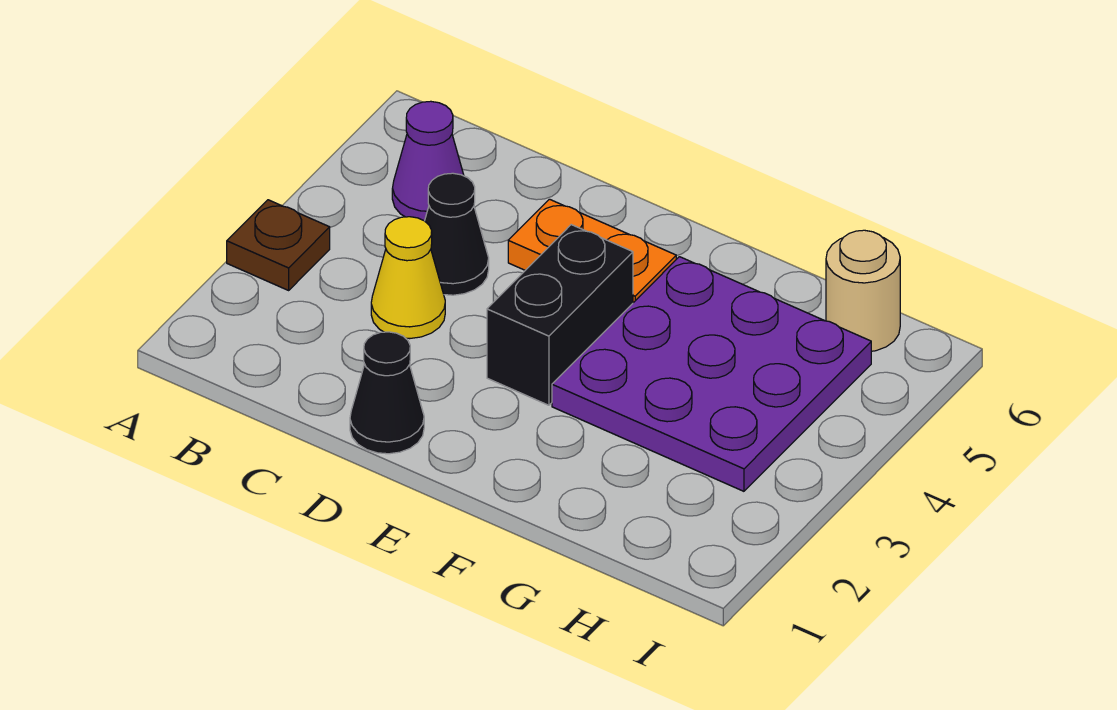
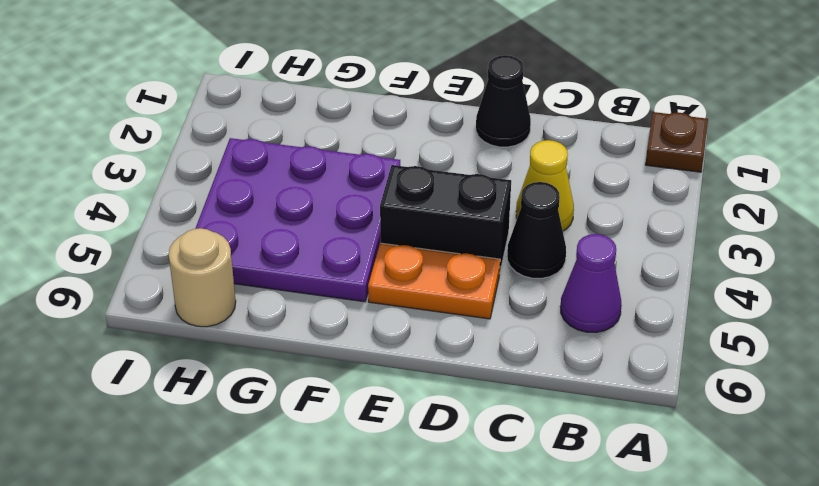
brown 1x1 plate [227,200,330,290] -> brown 1x1 plate moved to [645,112,708,172]
black 1x2 brick [487,225,633,405] -> black 1x2 brick turned to [380,165,511,271]

